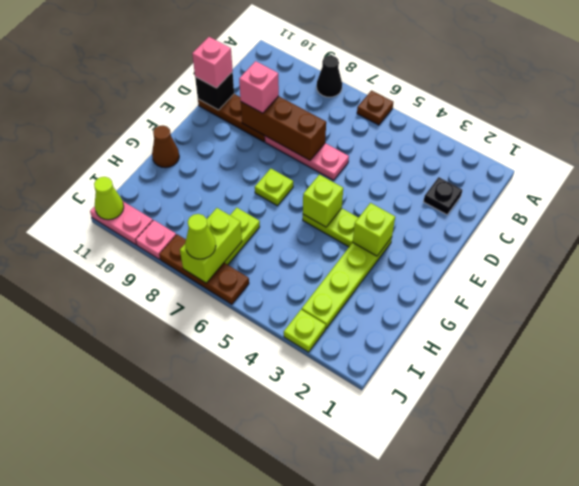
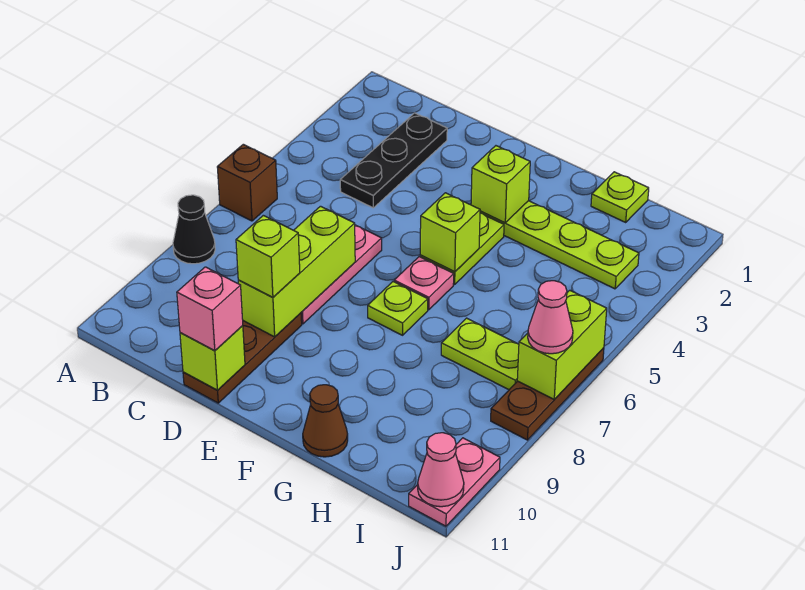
brown 1x1 plate [357,91,393,125] -> brown 1x1 brick [217,144,277,221]
black 1x1 plate [423,177,462,215] -> black 1x3 plate [340,113,447,208]
brown 1x3 brick [241,96,326,160] -> lime 1x3 brick [238,206,355,337]
pink 1x1 brick [239,61,279,113] -> lime 1x1 brick [236,215,300,298]
black 1x1 brick [195,72,234,110] -> lime 1x1 brick [180,326,245,390]
lime 1x2 brick [180,208,242,283] -> lime 1x2 brick turned to [517,290,607,399]
lime 1x1 plate [284,310,326,352] -> lime 1x1 plate moved to [591,172,649,222]
lime 1x1 cone [185,214,216,259] -> pink 1x1 cone [528,281,573,354]
pink 1x1 plate [136,220,176,259] -> pink 1x1 plate moved to [394,257,454,310]
lime 1x1 cone [94,177,124,220] -> pink 1x1 cone [418,433,464,507]

